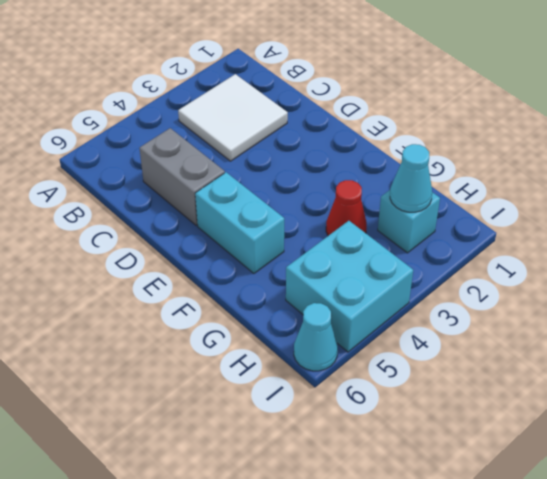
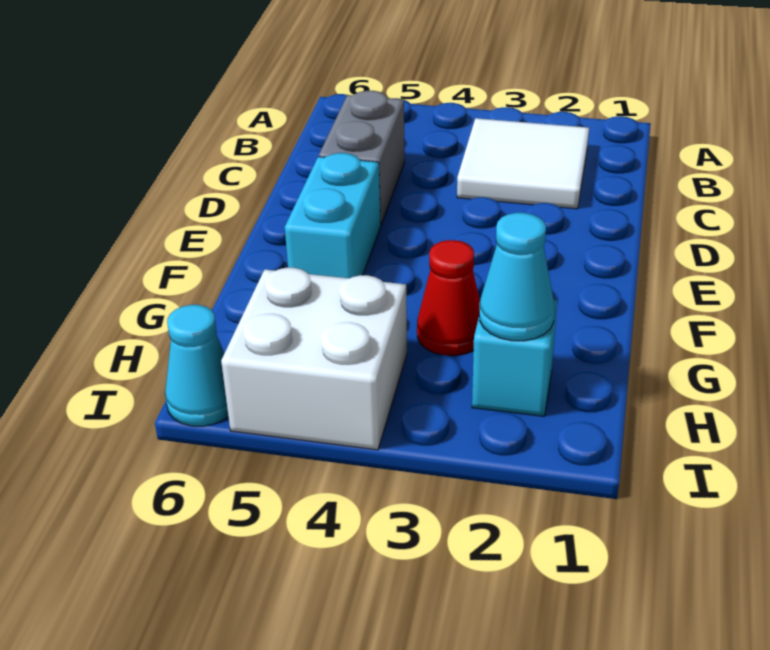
cyan 2x2 brick [286,221,413,352] -> white 2x2 brick [221,268,407,450]

